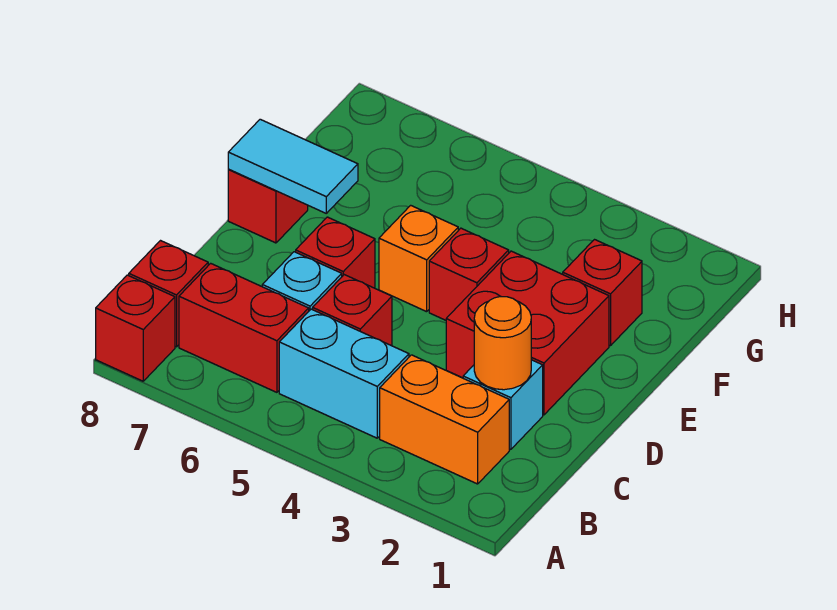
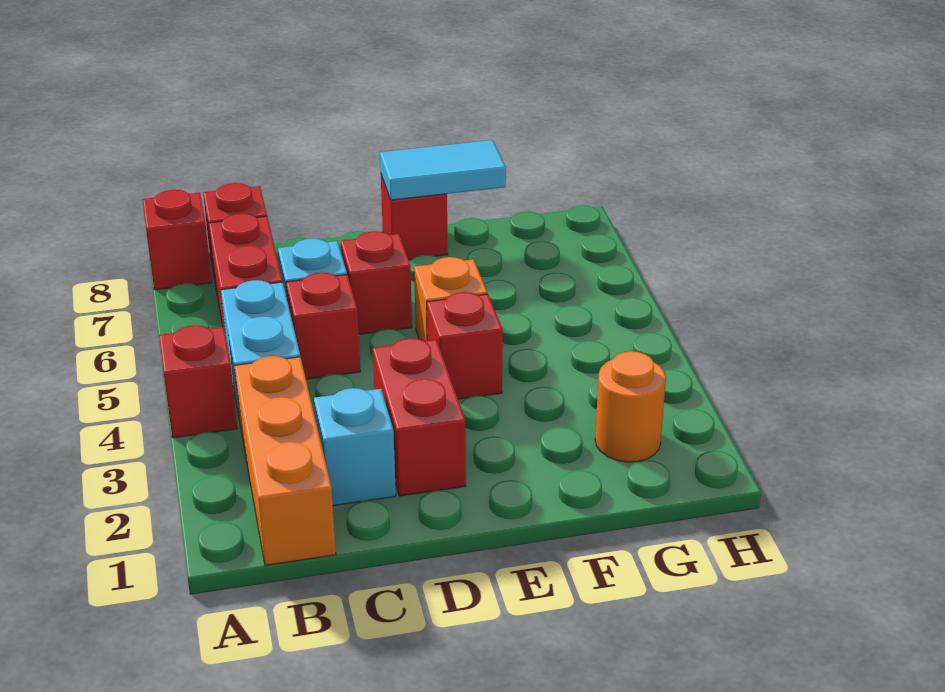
orange 1x2 brick [380,355,509,484] -> orange 1x3 brick [234,356,336,565]
orange 1x1 round brick [474,296,531,390] -> orange 1x1 round brick moved to [595,351,666,462]
red 2x2 brick [446,251,609,415] -> red 1x2 brick [373,338,466,496]
cyan 1x2 tile [228,119,358,213] -> cyan 1x2 tile turned to [380,140,506,200]
red 1x1 brick [563,240,642,346] -> red 1x1 brick moved to [159,325,237,438]

